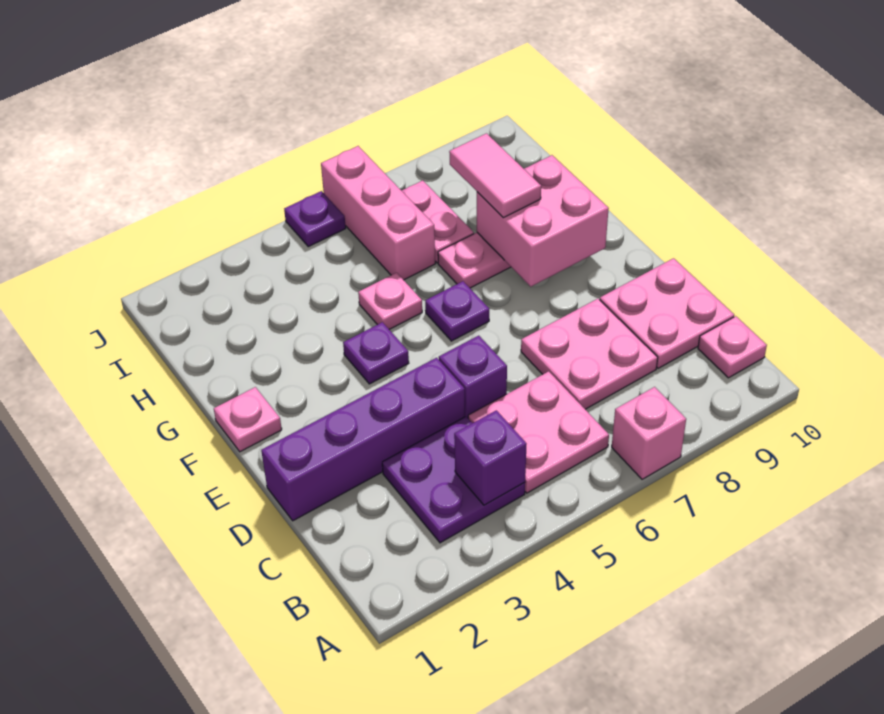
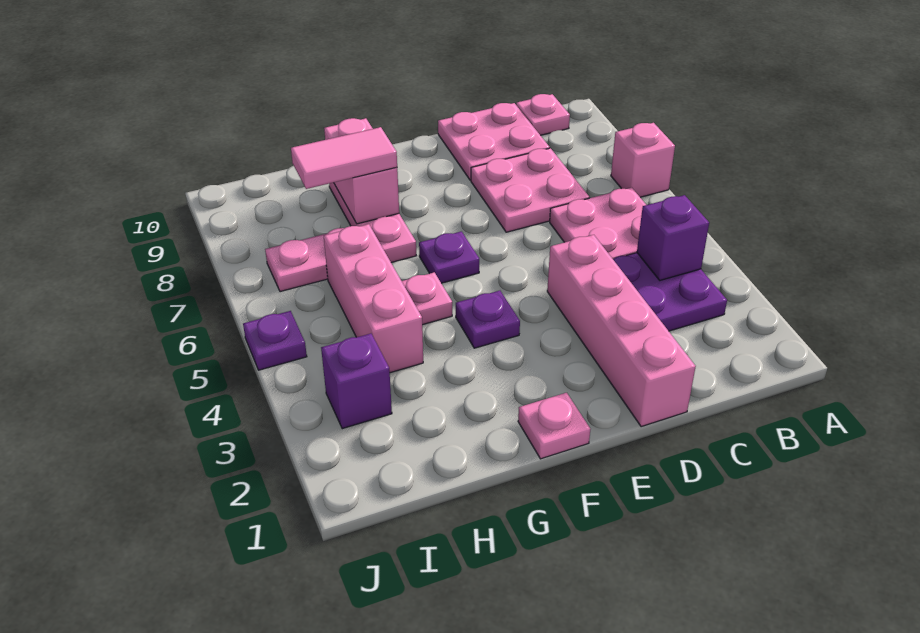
purple 1x4 brick [261,358,465,521] -> pink 1x4 brick [547,235,696,427]
purple 1x1 brick [439,336,507,418] -> purple 1x1 brick moved to [321,334,392,429]
pink 2x2 brick [477,155,609,287] -> pink 1x2 brick [324,118,399,224]
pink 1x3 brick [321,146,435,280] -> pink 1x3 brick turned to [324,224,423,373]

